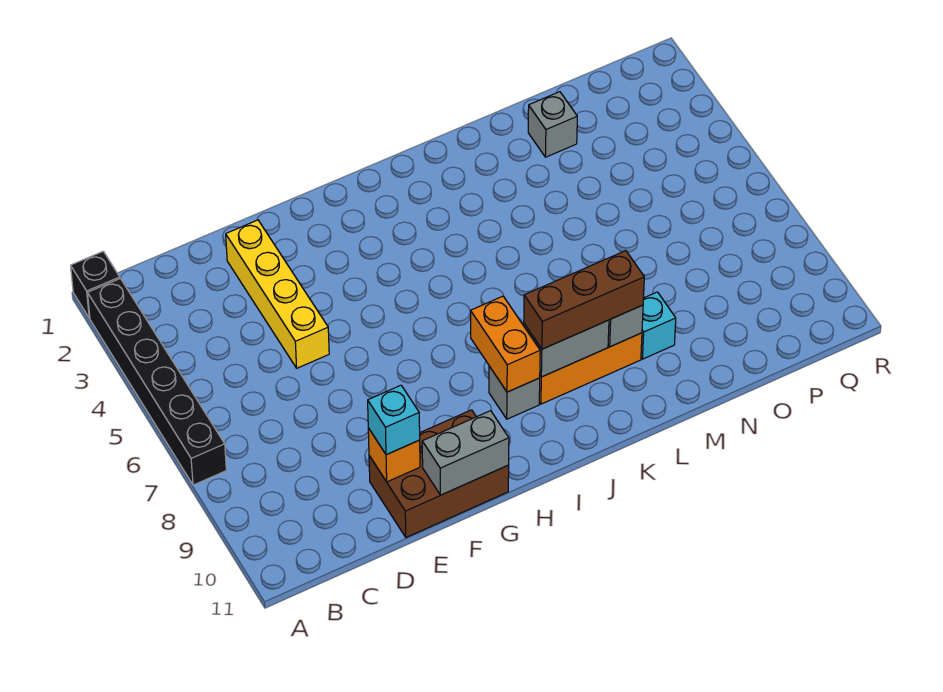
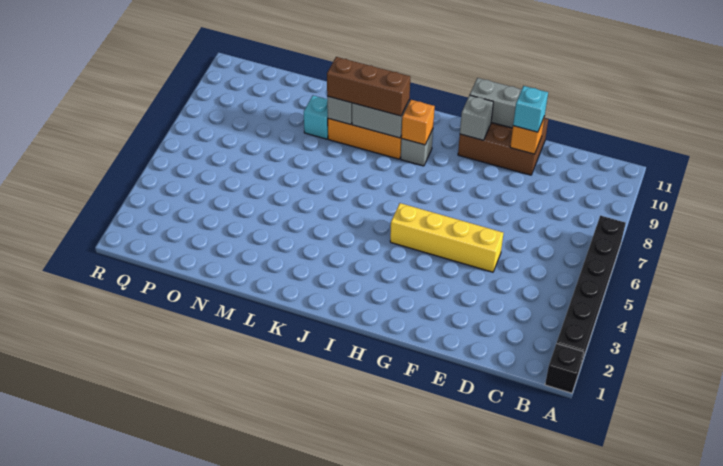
yellow 1x4 brick [226,220,329,368] -> yellow 1x4 brick turned to [390,203,503,272]
orange 1x2 brick [471,296,540,392] -> orange 1x1 brick [401,100,435,145]
grey 1x1 brick [528,92,577,157] -> grey 1x1 brick moved to [460,95,493,140]

